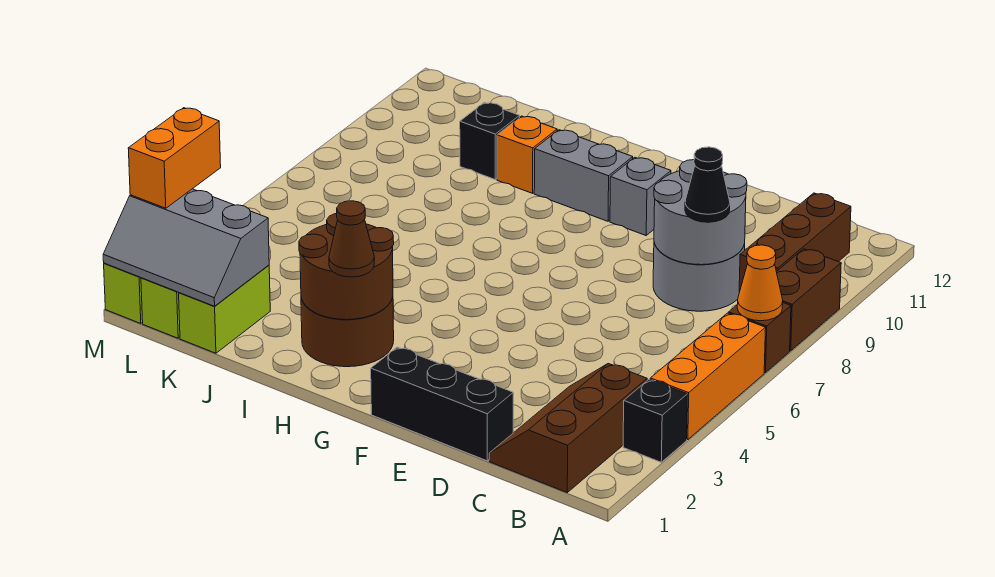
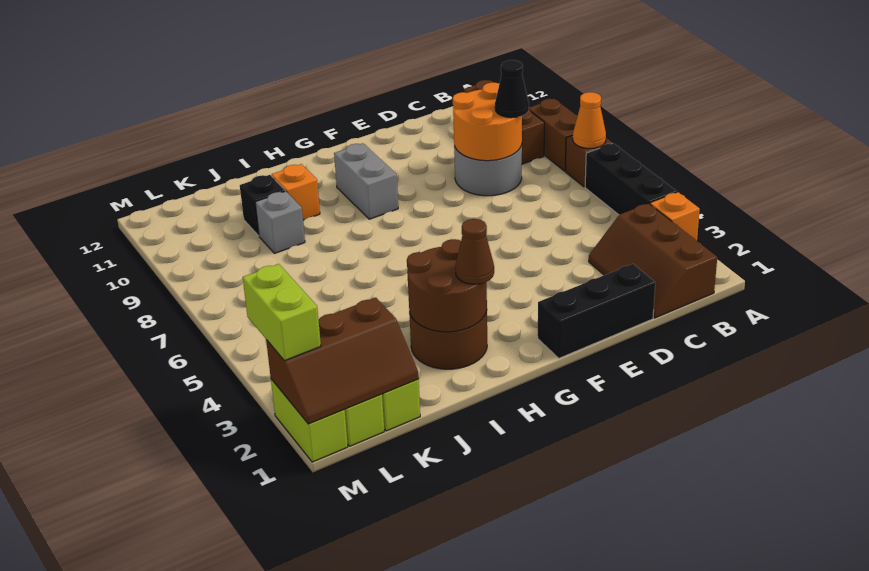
black 1x1 brick [623,379,688,462] -> orange 1x1 brick [650,192,700,241]
orange 1x3 brick [650,313,766,440] -> black 1x3 brick [585,143,677,215]
grey 2x2 round brick [654,160,747,265] -> orange 2x2 round brick [453,82,522,161]
grey 1x1 brick [610,157,671,235] -> grey 1x1 brick moved to [255,191,305,253]
grey 1x2 brick [534,130,633,221] -> grey 1x2 brick turned to [334,143,398,219]
grey 2x3 slope [103,189,269,306] -> brown 2x3 slope [266,298,419,424]
orange 1x2 brick [128,108,221,208] -> lime 1x2 brick [243,264,321,361]

